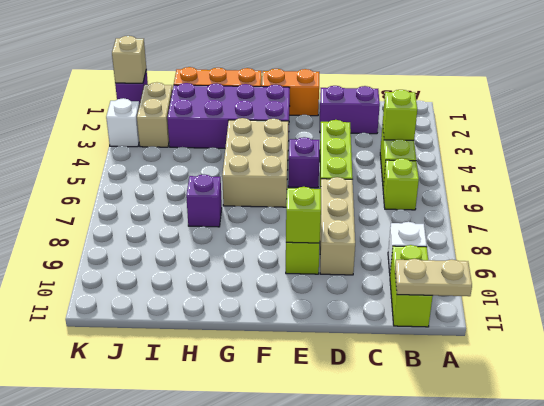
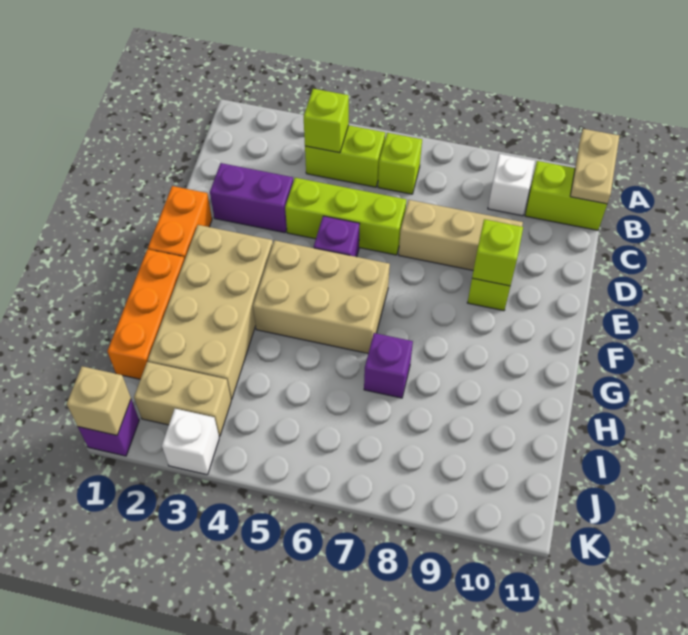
purple 1x2 brick [320,86,380,134] -> purple 1x2 brick turned to [210,163,293,233]
purple 2x4 brick [167,83,290,148] -> tan 2x4 brick [148,225,273,399]

